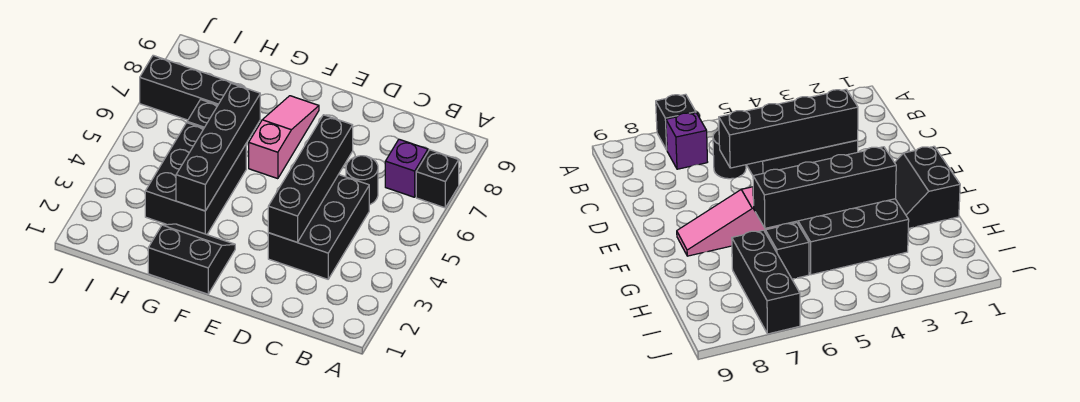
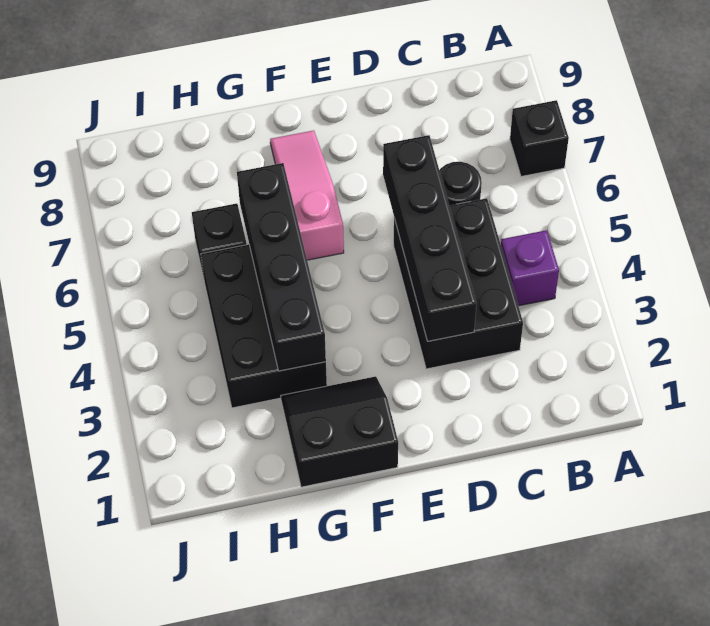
purple 1x1 brick [385,139,428,197] -> purple 1x1 brick moved to [501,230,559,306]
black 1x3 brick [140,55,243,120] -> none

